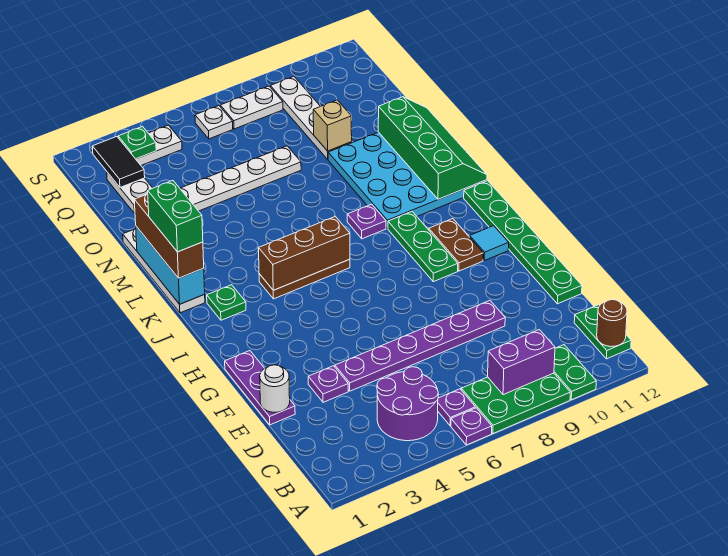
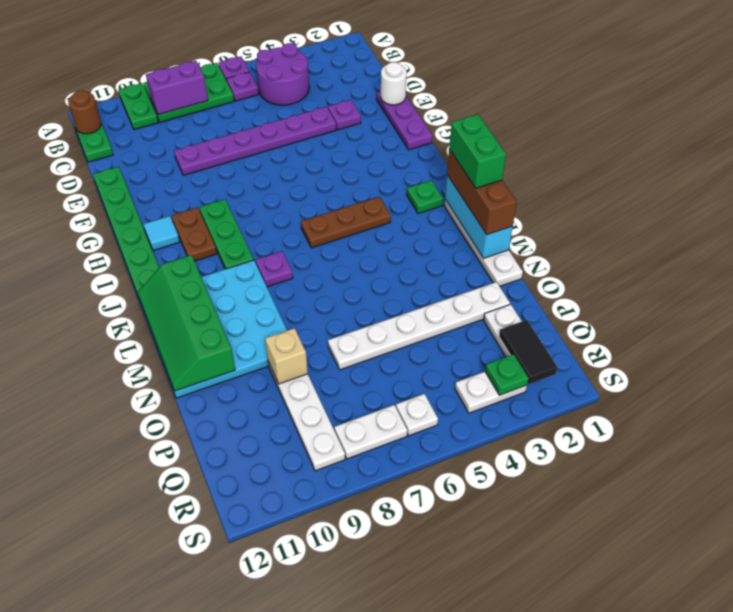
brown 1x3 brick [259,216,350,290] -> none

